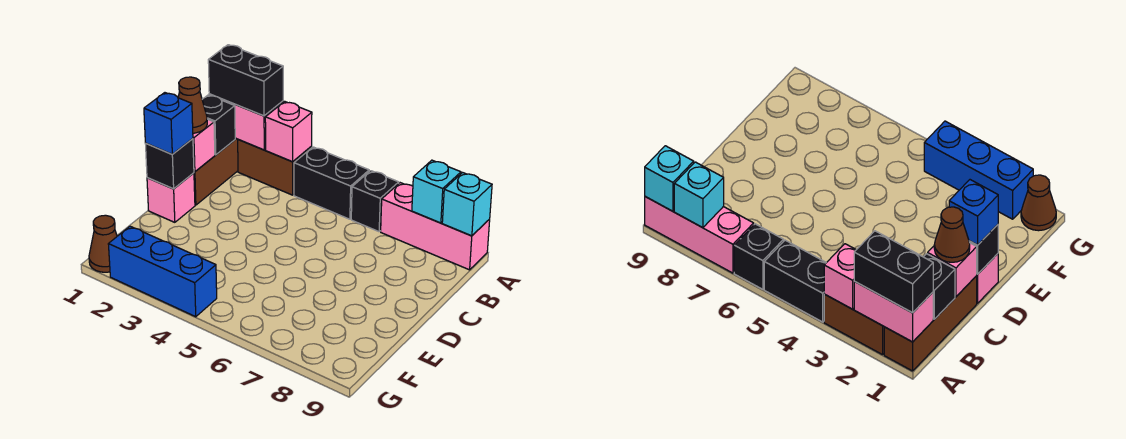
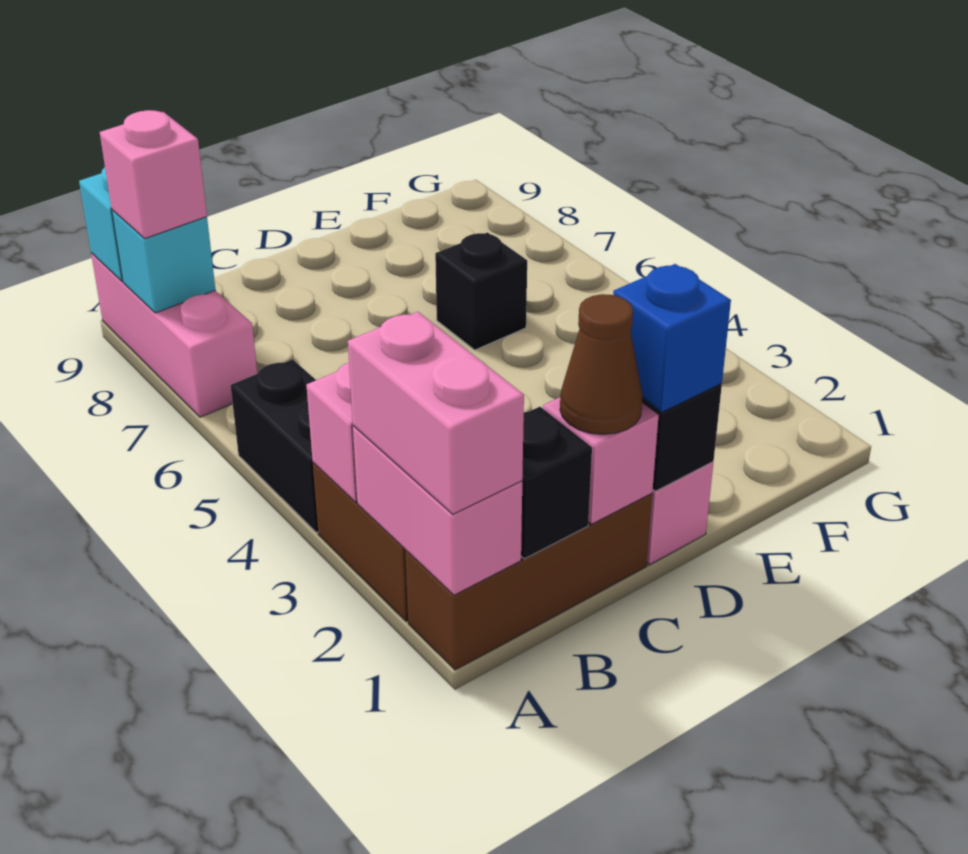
black 1x2 brick [208,45,283,116] -> pink 1x2 brick [348,312,524,514]
black 1x1 brick [351,171,399,232] -> black 1x1 brick moved to [435,232,527,350]
none -> pink 1x1 brick [100,110,207,239]
brown 1x1 cone [89,215,117,272] -> none
blue 1x3 brick [108,226,217,317] -> none

